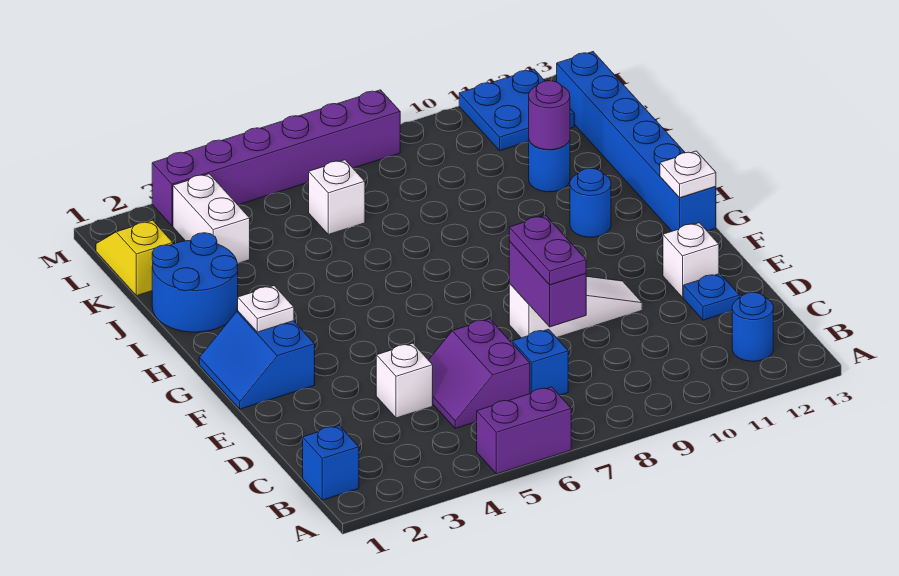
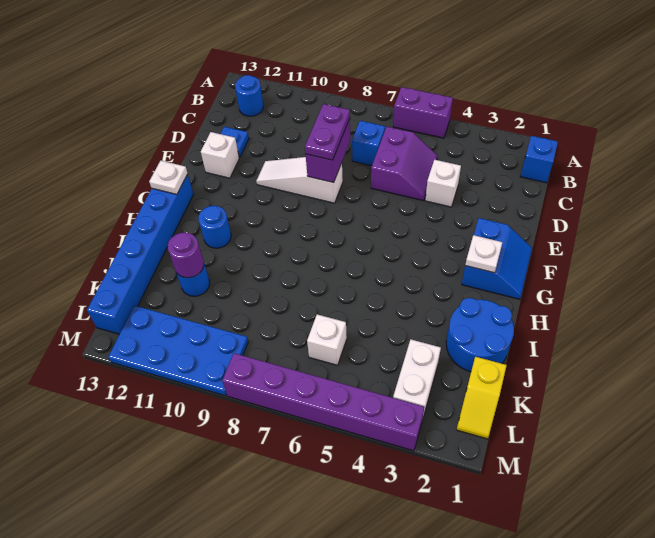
blue 2x2 plate [459,69,574,151] -> blue 2x4 plate [108,305,248,396]

